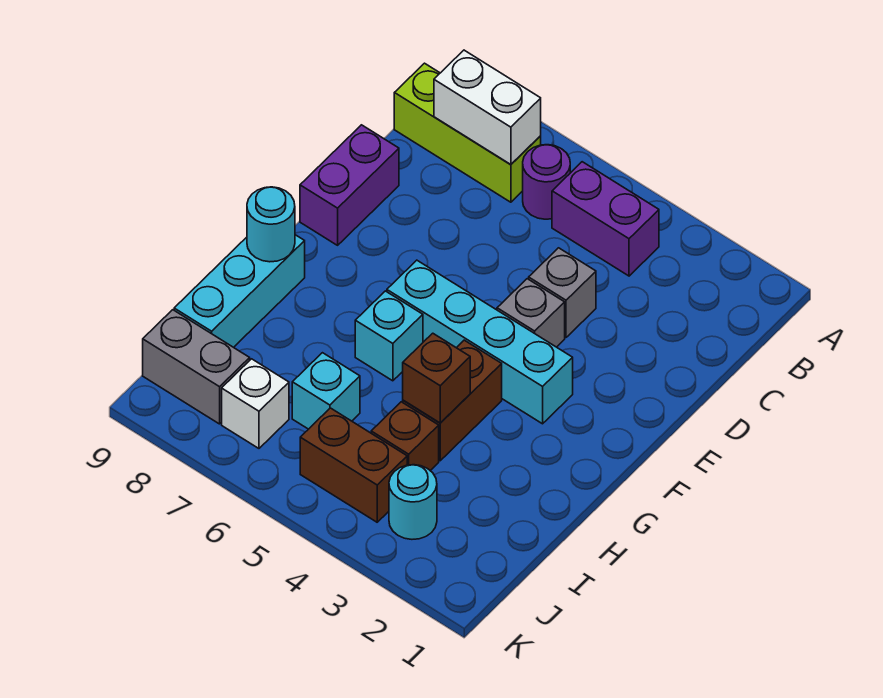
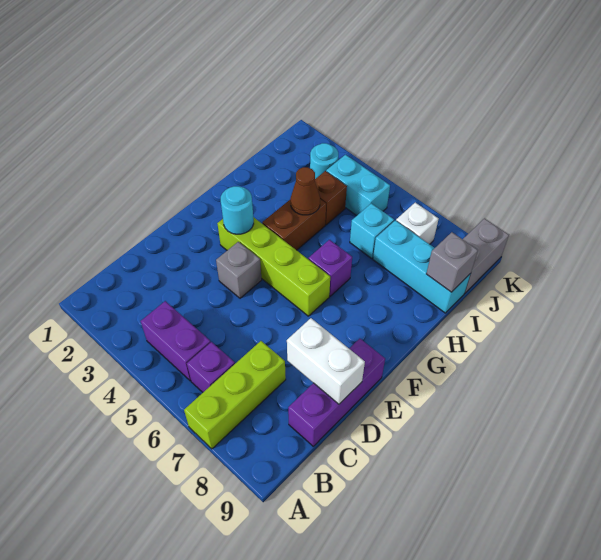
purple 1x1 round brick [523,145,570,219] -> purple 1x1 brick [187,342,235,392]
lime 1x3 brick [394,63,541,202] -> lime 1x3 brick turned to [184,341,286,449]
white 1x2 brick [434,50,541,164] -> white 1x2 brick moved to [287,318,365,404]
grey 1x1 brick [529,248,596,337] -> grey 1x1 brick moved to [426,232,478,292]
purple 1x2 brick [300,125,399,245] -> purple 1x3 brick [288,339,385,446]
cyan 1x4 brick [387,260,573,424] -> lime 1x4 brick [217,217,330,316]
cyan 1x1 brick [355,291,423,381] -> purple 1x1 brick [308,240,352,296]
cyan 1x3 brick [174,235,305,347] -> cyan 1x3 brick turned to [373,220,470,313]
cyan 1x1 round brick [247,187,295,262] -> cyan 1x1 round brick moved to [221,186,254,234]
brown 1x1 brick [403,333,470,423] -> brown 1x1 cone [290,167,320,215]
brown 1x2 brick [300,408,407,522] -> cyan 1x2 brick [326,155,390,216]
grey 1x2 brick [143,310,250,424] -> grey 1x2 brick turned to [463,219,509,293]

